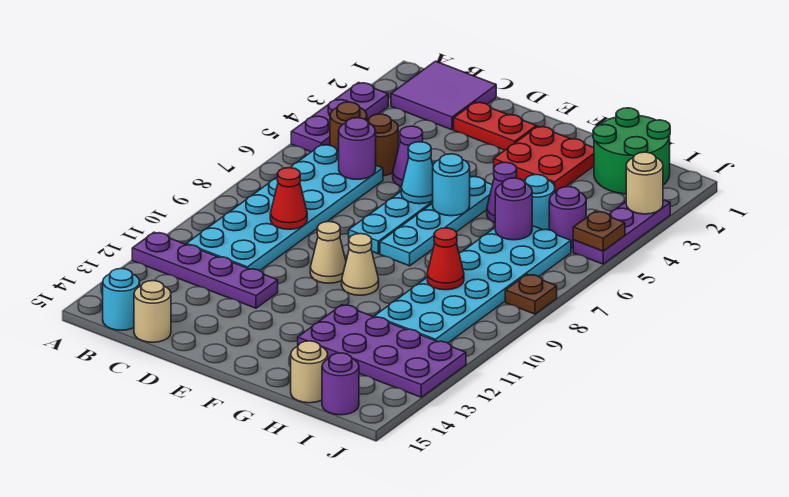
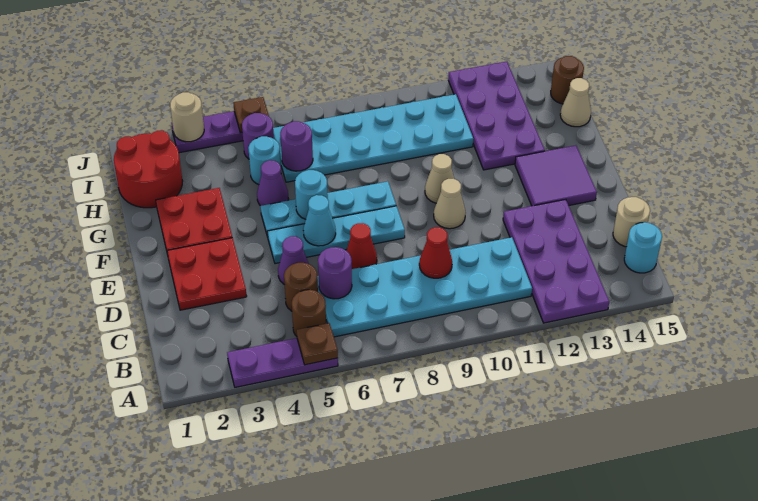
purple 1x4 plate [132,232,278,308] -> purple 2x4 plate [503,199,609,323]
purple 2x2 tile [391,61,496,130] -> purple 2x2 tile moved to [515,145,597,206]
red 1x2 plate [454,102,536,150] -> red 2x2 plate [167,238,247,310]
green 2x2 round brick [593,108,670,194] -> red 2x2 round brick [114,131,183,208]
red 1x1 cone [427,228,464,290] -> red 1x1 cone moved to [346,223,377,269]
tan 1x1 round brick [291,341,328,403] -> tan 1x1 cone [560,78,591,127]
purple 1x1 round brick [322,353,359,415] -> brown 1x1 round brick [551,56,584,104]
brown 1x1 plate [505,274,557,314] -> brown 1x1 plate moved to [297,323,338,365]

